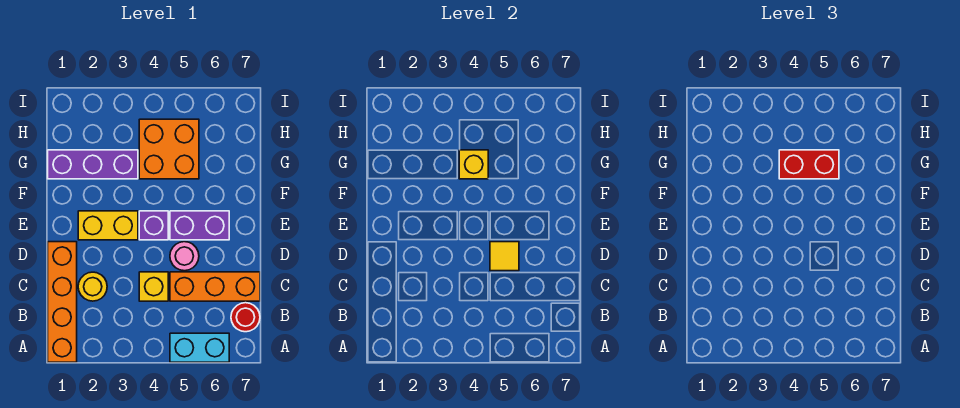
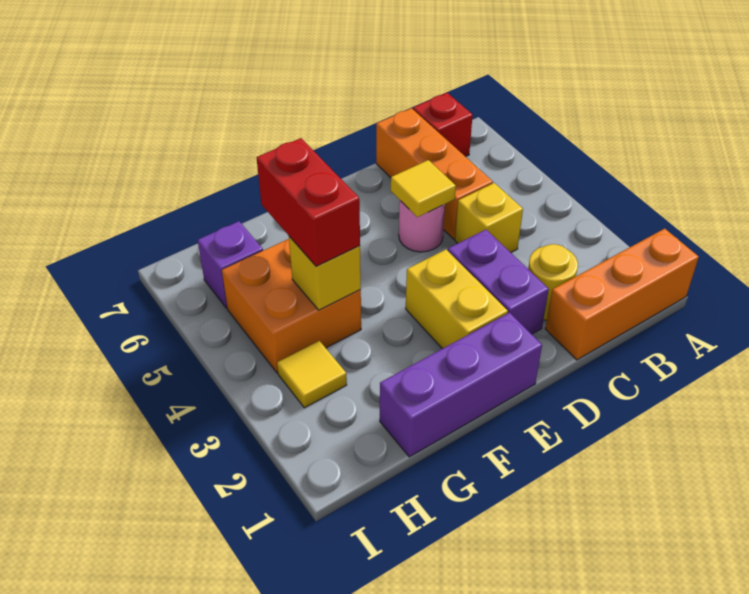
orange 1x4 brick [48,242,77,362] -> orange 1x3 brick [545,229,699,360]
cyan 1x2 brick [170,333,229,362] -> none
red 1x1 round brick [231,303,260,332] -> red 1x1 brick [413,93,473,157]
purple 1x1 brick [139,211,168,240] -> purple 1x1 brick moved to [198,221,263,308]
purple 1x2 brick [170,211,229,240] -> purple 1x2 brick moved to [448,230,549,334]
purple 1x3 brick [48,150,138,179] -> purple 1x3 brick turned to [380,312,542,457]
none -> yellow 1x1 tile [277,341,347,408]

